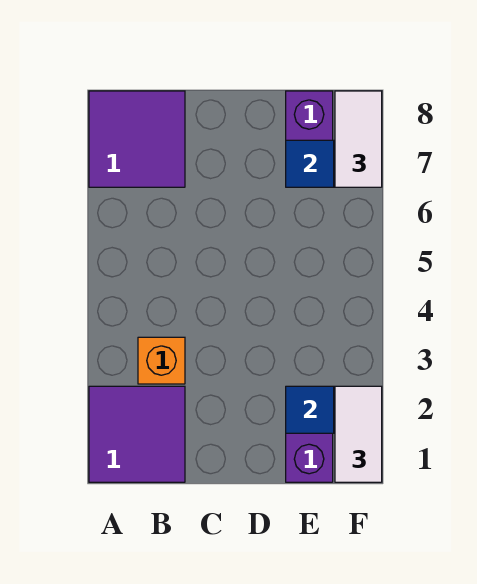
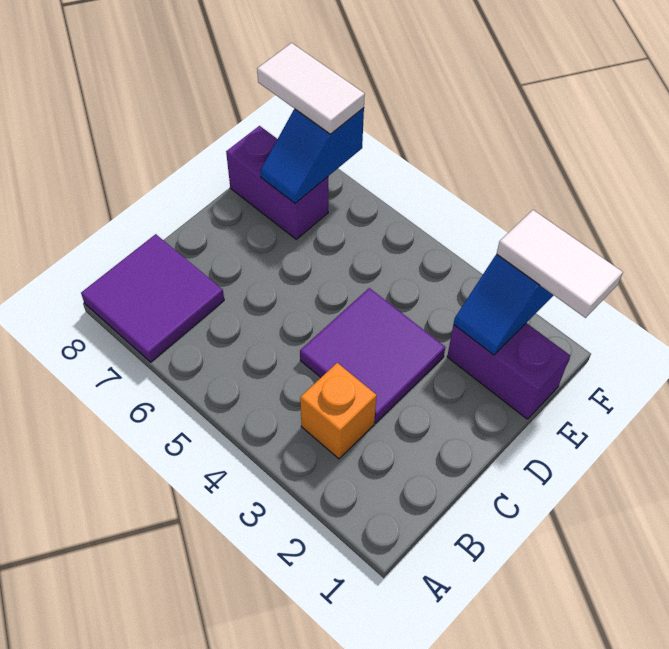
purple 2x2 tile [89,386,185,482] -> purple 2x2 tile moved to [300,288,445,423]

